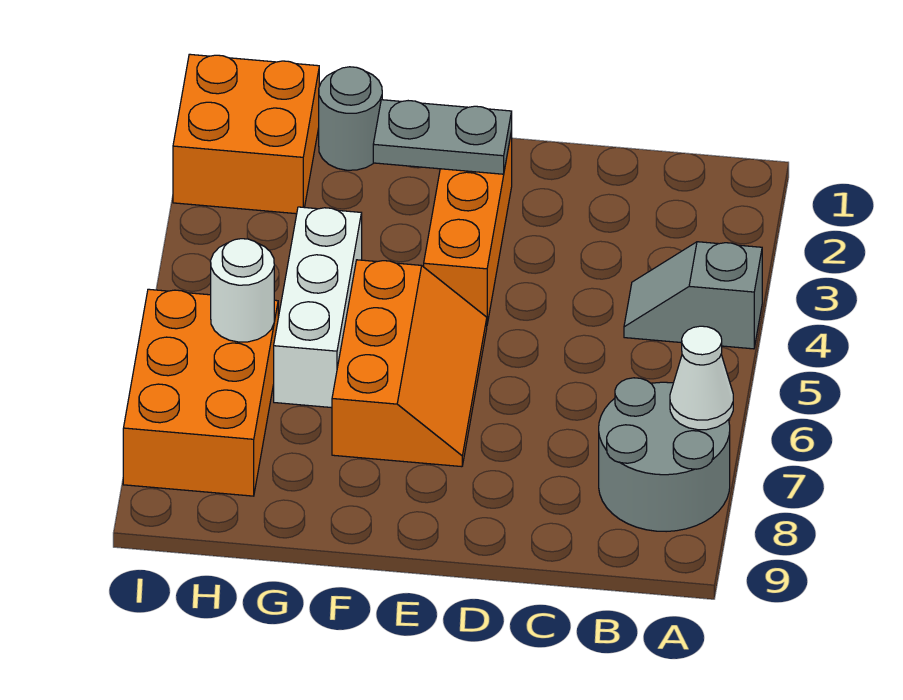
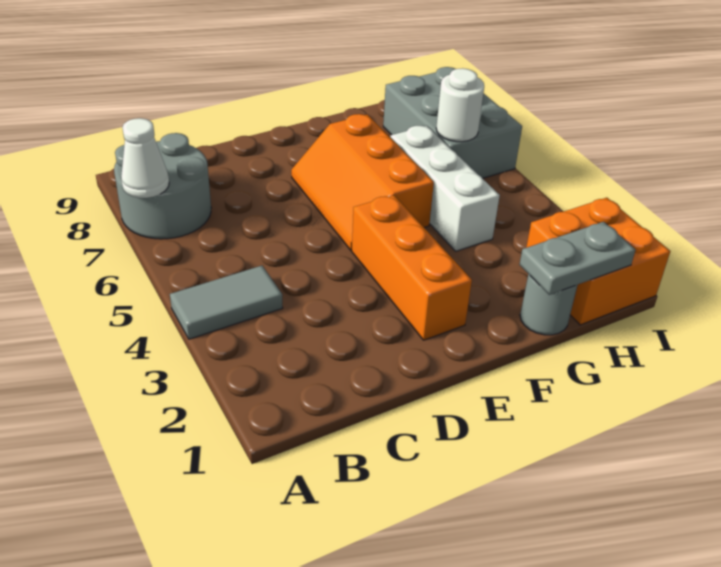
grey 1x2 slope [624,242,762,349] -> grey 1x2 tile [170,266,283,339]
grey 1x2 plate [373,100,512,174] -> grey 1x2 plate moved to [519,222,635,295]
orange 2x3 brick [123,289,278,496] -> grey 2x3 brick [383,67,522,178]

